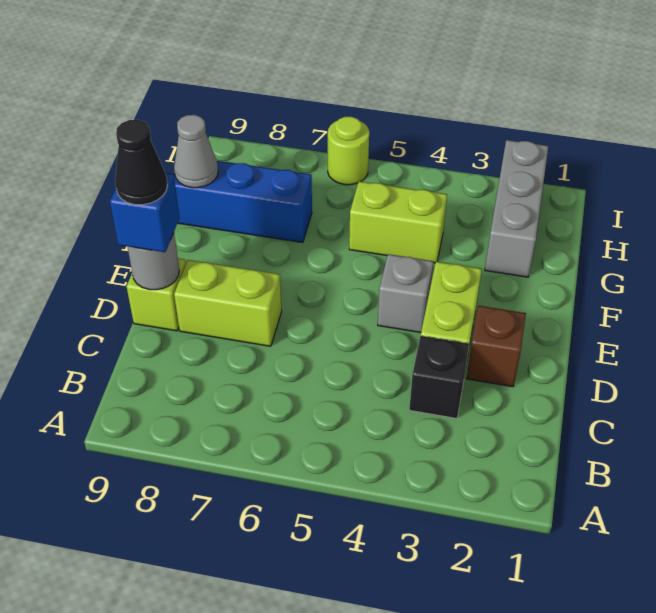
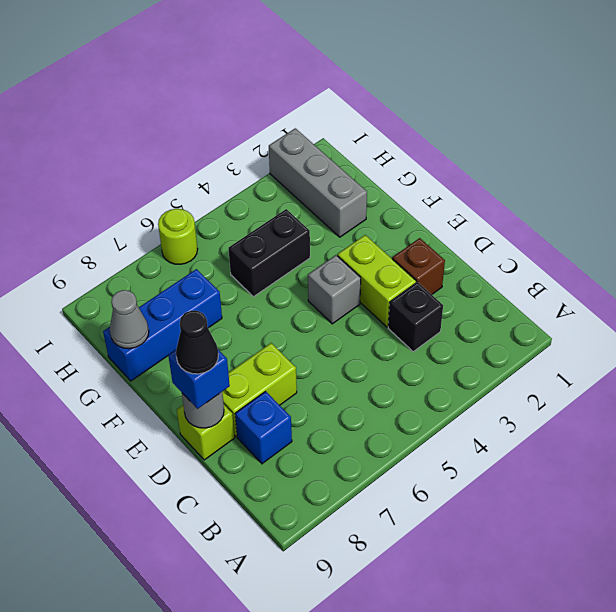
none -> blue 1x1 brick [235,391,292,464]
lime 1x2 brick [349,181,447,263] -> black 1x2 brick [228,209,310,297]

